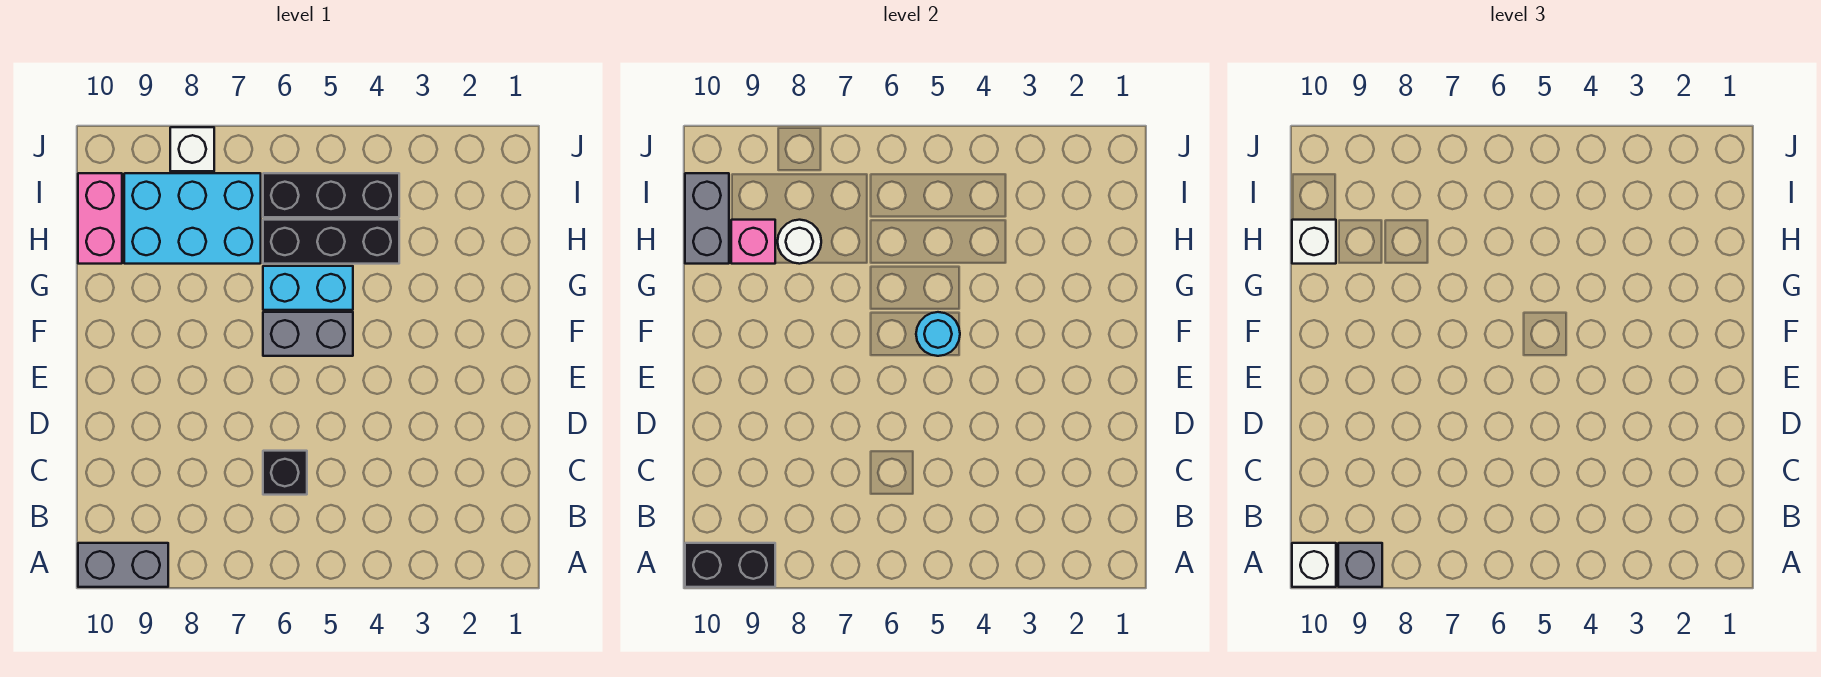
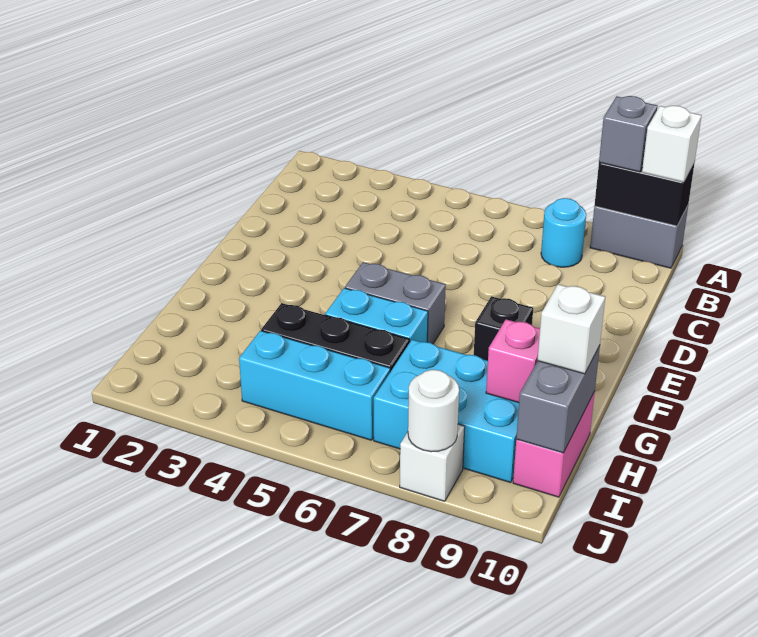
black 1x1 brick [263,451,307,495] -> black 1x1 brick moved to [474,296,533,361]
cyan 1x1 round brick [916,312,960,356] -> cyan 1x1 round brick moved to [541,198,586,267]
white 1x1 round brick [777,220,821,264] -> white 1x1 round brick moved to [408,370,459,452]
black 1x3 brick [263,173,399,217] -> cyan 1x3 brick [239,331,390,440]

